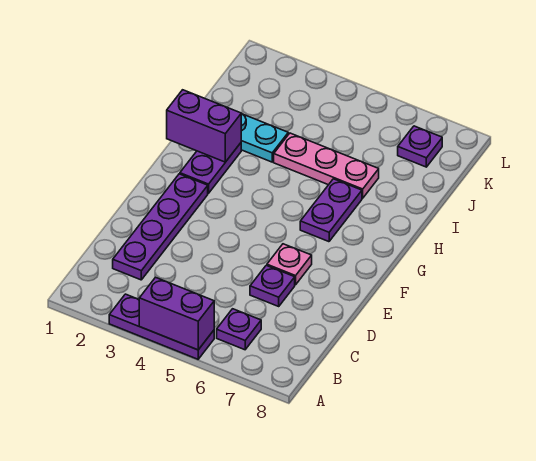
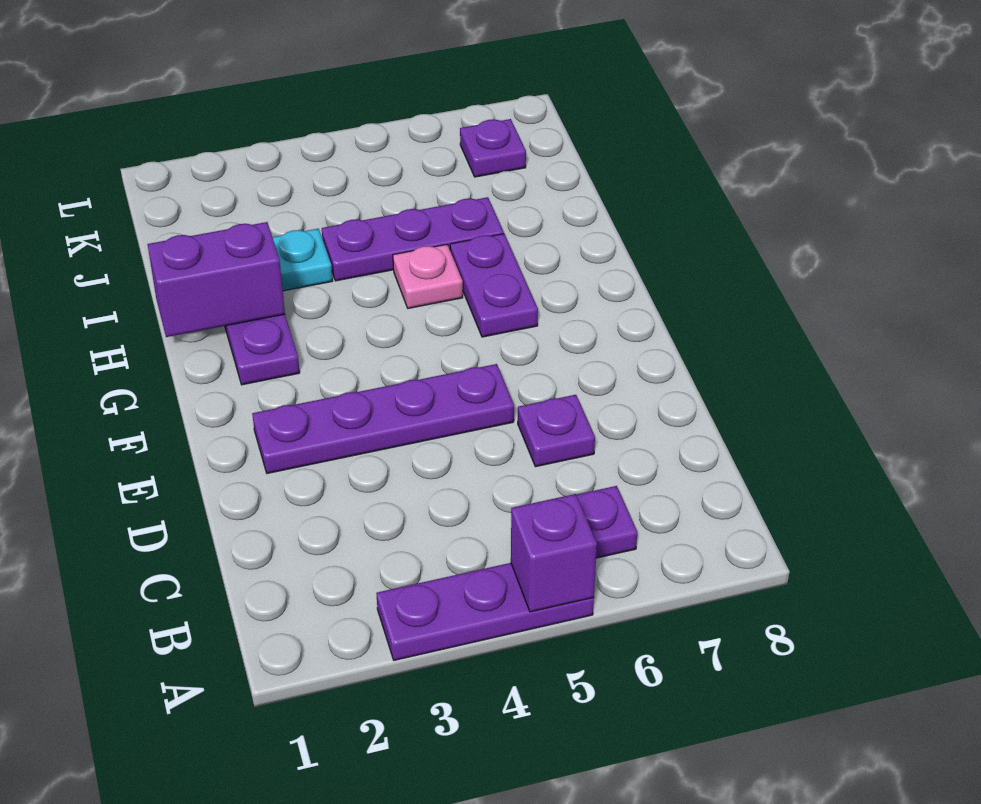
purple 1x2 brick [139,277,214,350] -> purple 1x1 brick [511,494,597,612]
purple 1x4 plate [113,174,208,280] -> purple 1x4 plate turned to [252,364,514,473]
pink 1x1 plate [267,244,312,285] -> pink 1x1 plate moved to [393,244,463,308]
pink 1x3 plate [274,133,379,198] -> purple 1x3 plate [322,197,504,281]

